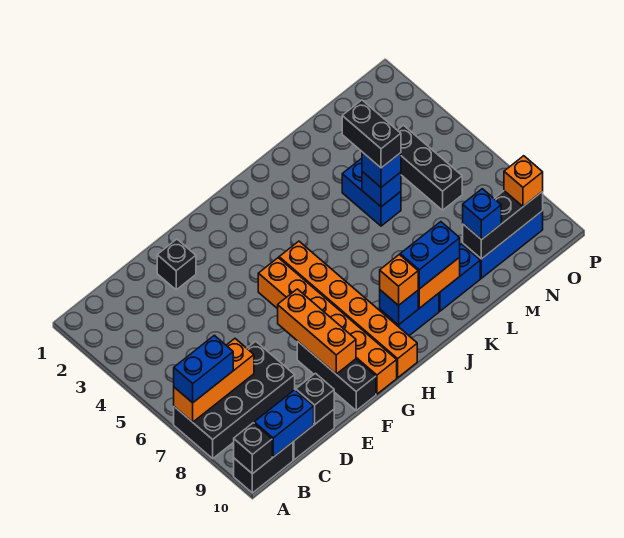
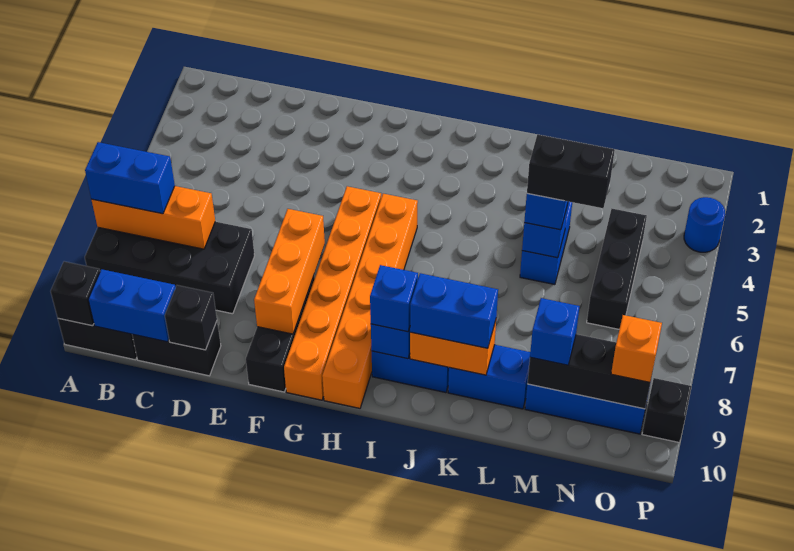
black 1x1 brick [157,239,196,290] -> black 1x1 brick moved to [642,378,692,442]
orange 1x1 brick [380,255,418,306] -> blue 1x1 brick [370,265,418,332]
black 1x2 brick [342,100,401,168] -> black 1x2 brick turned to [527,134,615,208]
none -> blue 1x1 round brick [684,197,725,252]

